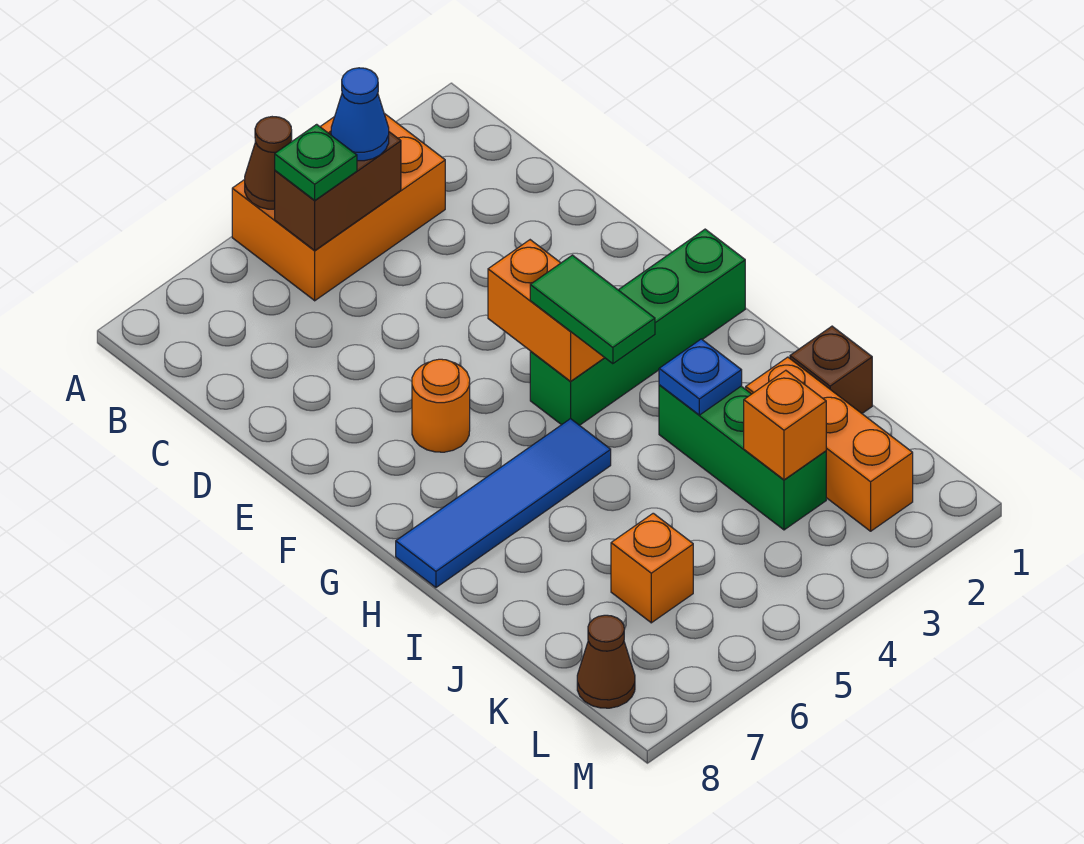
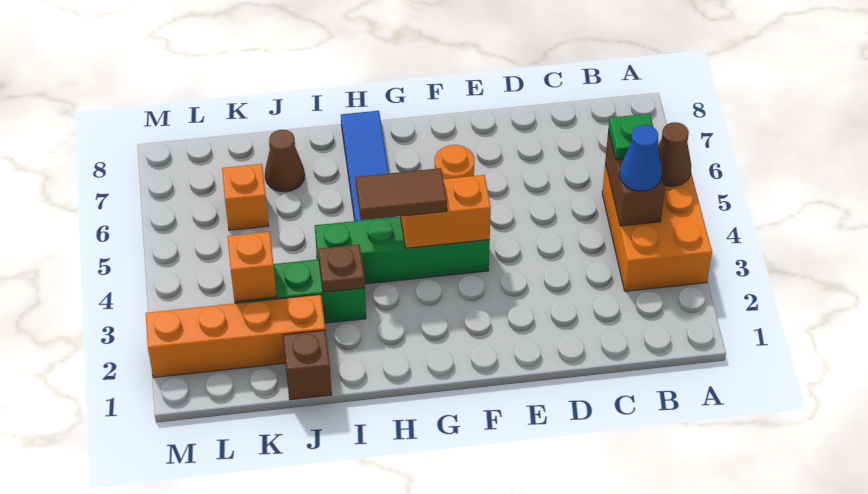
green 1x4 brick [530,229,745,425] -> green 1x4 brick turned to [315,216,490,284]
green 1x2 tile [530,255,655,364] -> brown 1x2 tile [356,168,447,220]
blue 1x1 plate [659,339,742,415] -> brown 1x1 plate [318,244,365,292]
orange 1x3 brick [746,357,913,531] -> orange 1x4 brick [146,294,325,378]
brown 1x1 cone [577,615,635,708] -> brown 1x1 cone moved to [265,130,305,192]

